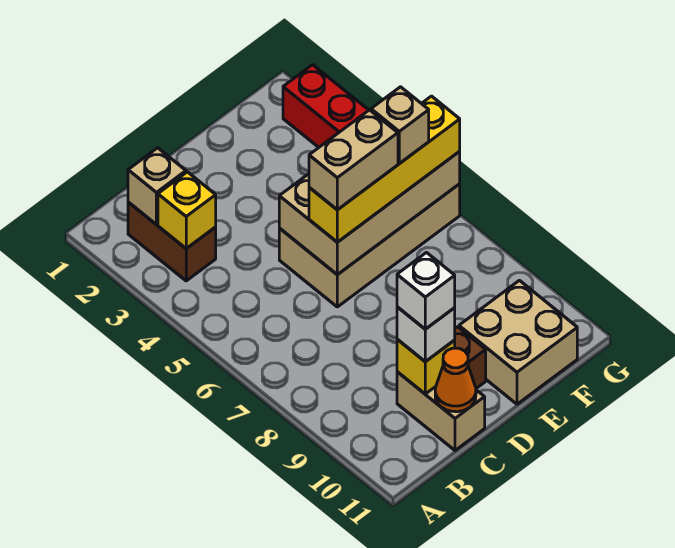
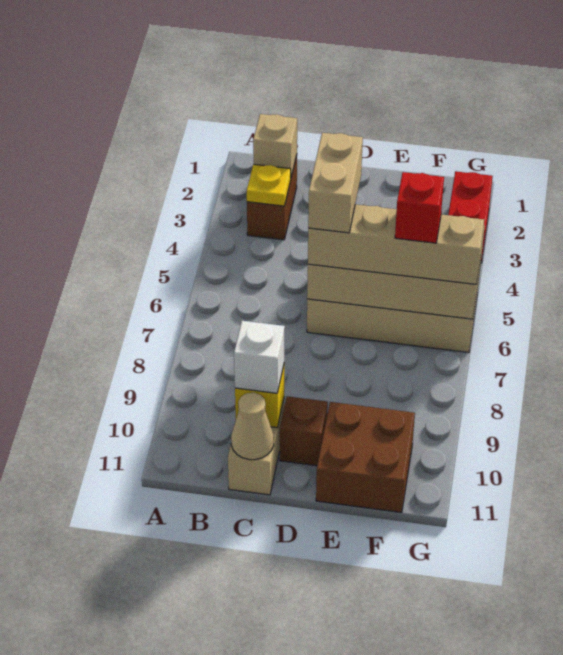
yellow 1x1 brick [158,172,216,249] -> yellow 1x1 plate [247,164,291,206]
white 1x1 brick [397,253,455,329] -> none
orange 1x1 cone [435,348,476,412] -> tan 1x1 cone [231,393,274,460]
yellow 1x4 brick [309,96,460,242] -> tan 1x4 brick [308,204,484,284]
tan 1x2 brick [309,110,398,210] -> tan 1x2 brick turned to [308,133,363,233]
tan 2x2 brick [459,280,577,404] -> brown 2x2 brick [316,402,415,513]
tan 1x1 brick [371,87,429,164] -> red 1x1 brick [395,172,444,243]

